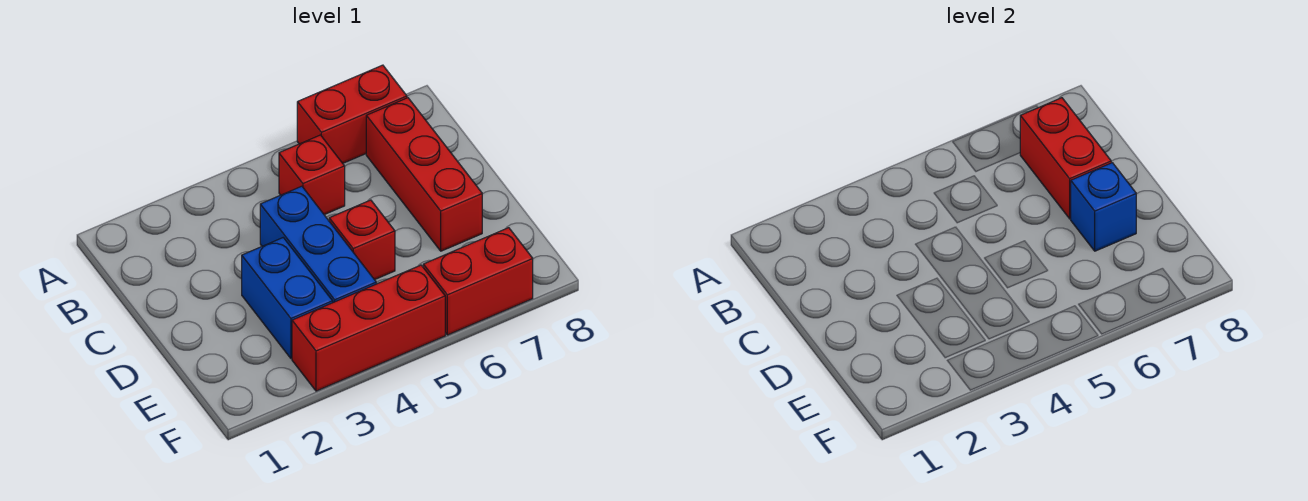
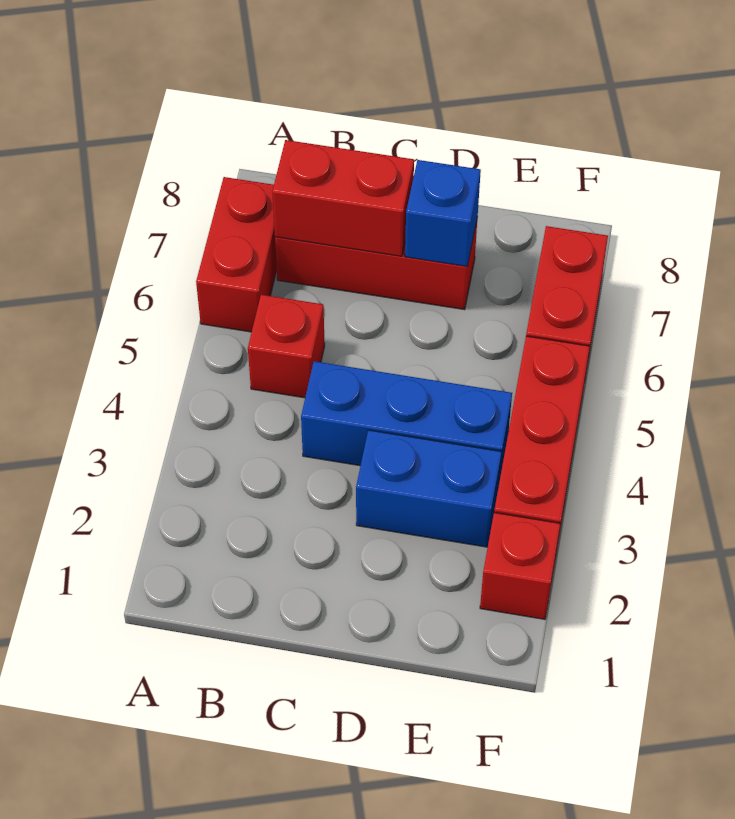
red 1x1 brick [329,200,395,280] -> red 1x1 brick moved to [480,513,560,619]

